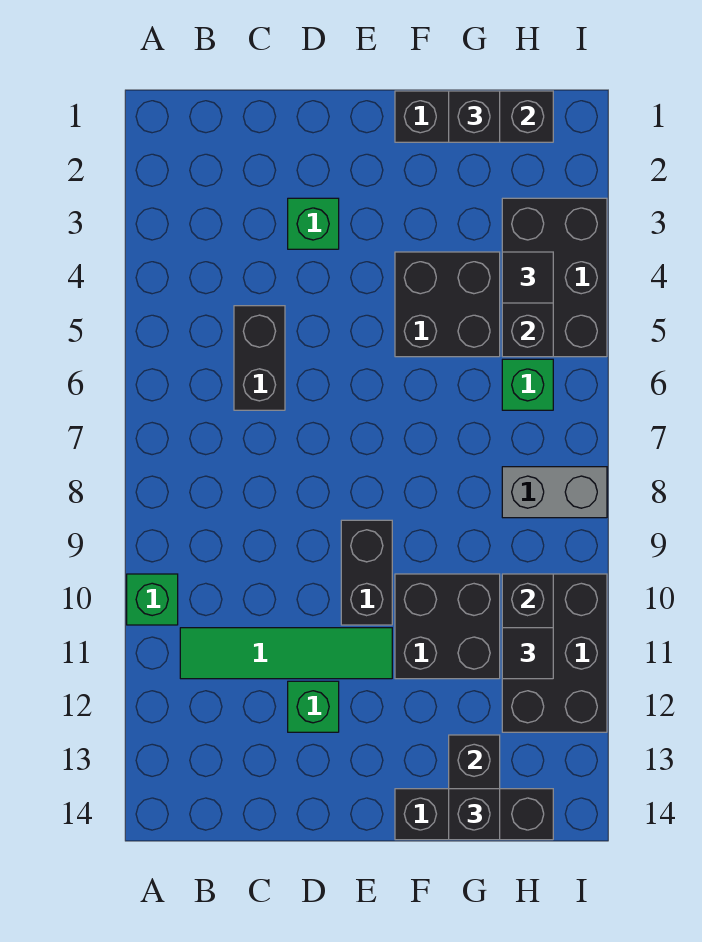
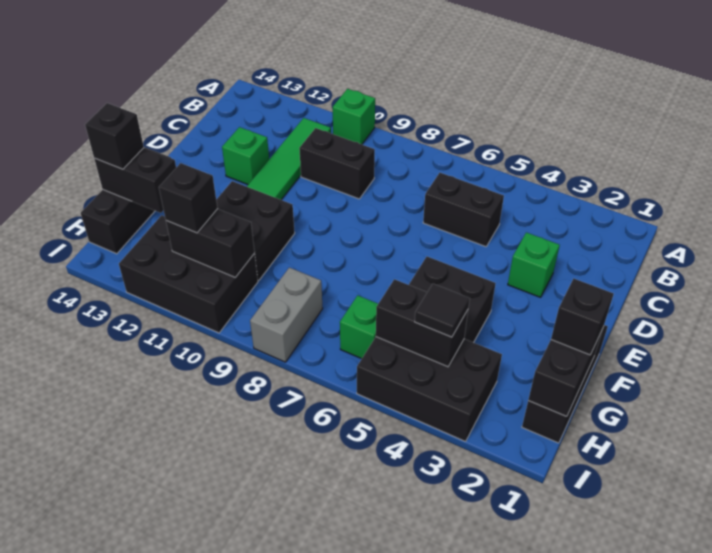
black 1x2 brick [341,520,392,625] -> black 1x2 brick moved to [299,128,375,199]
black 1x1 tile [502,628,553,679] -> black 1x1 brick [159,163,218,233]

